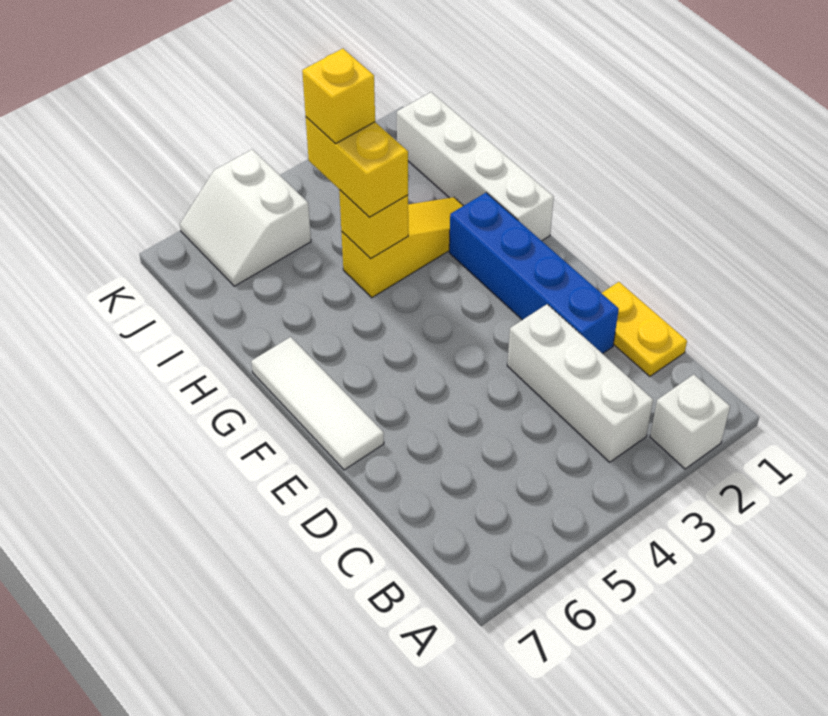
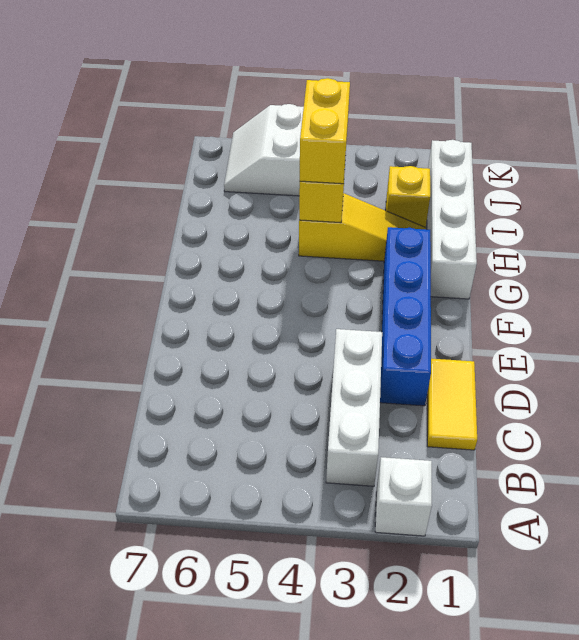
yellow 1x2 plate [602,282,687,376] -> yellow 1x2 tile [427,359,477,450]
white 1x3 tile [251,337,384,470] -> none
yellow 1x1 brick [302,49,375,143] -> yellow 1x1 brick moved to [386,166,430,227]

